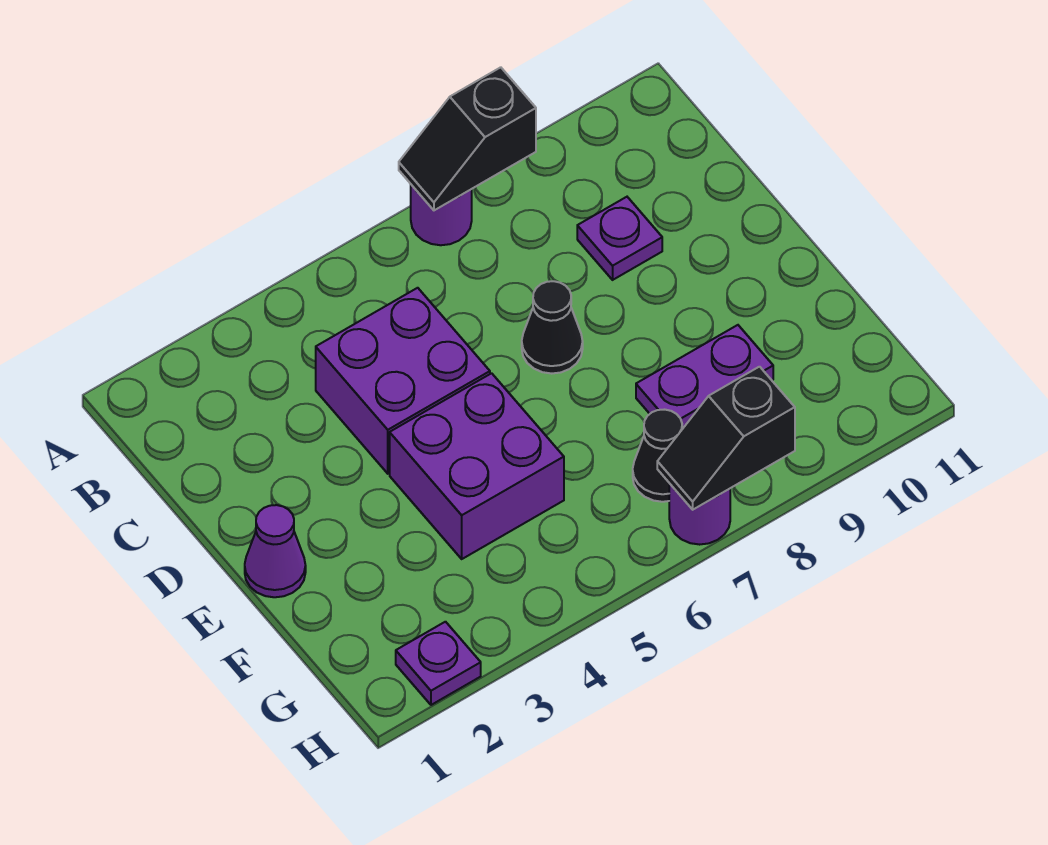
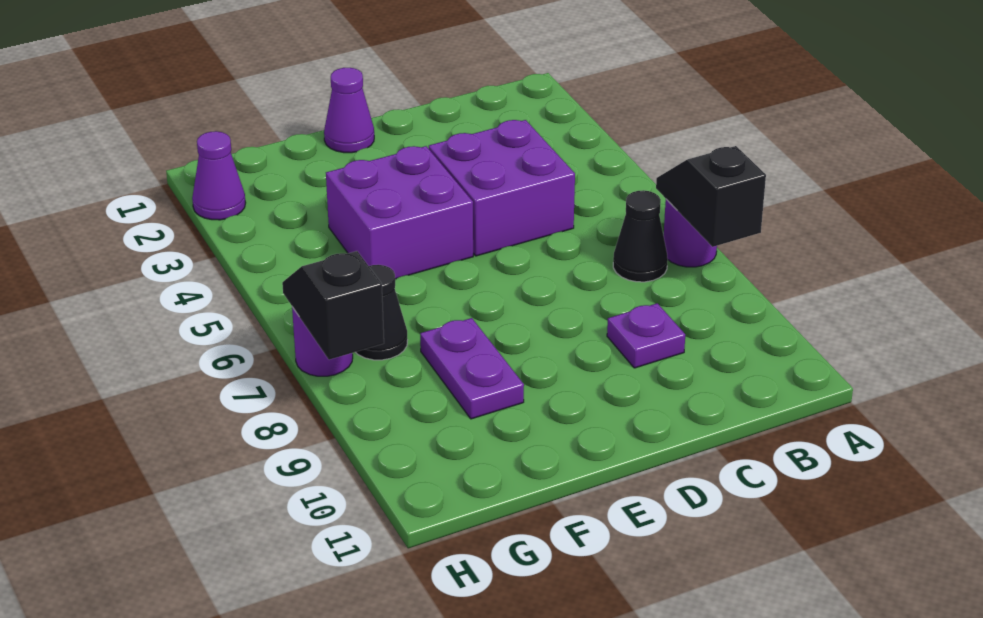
black 1x1 cone [522,281,583,374] -> black 1x1 cone moved to [613,190,668,282]
purple 1x1 plate [396,622,481,705] -> purple 1x1 cone [192,131,246,220]

